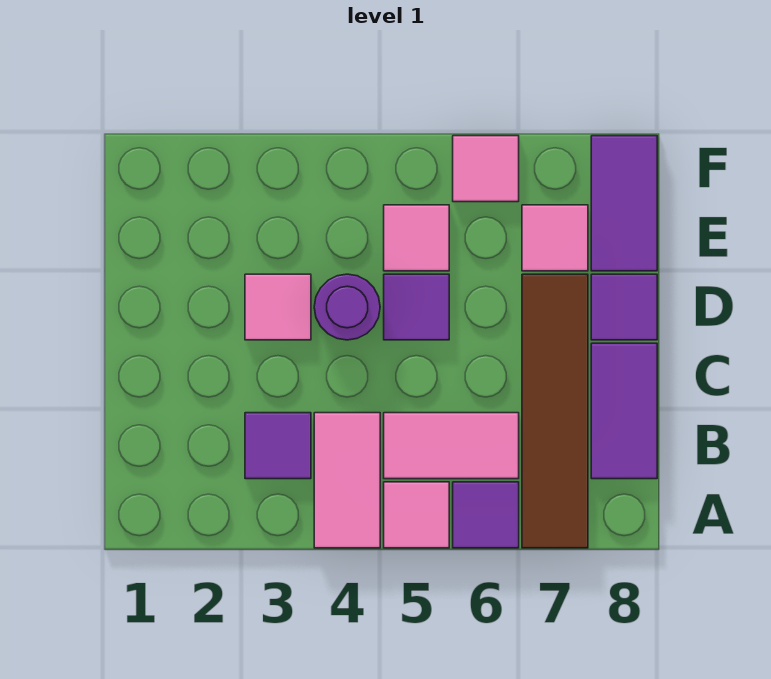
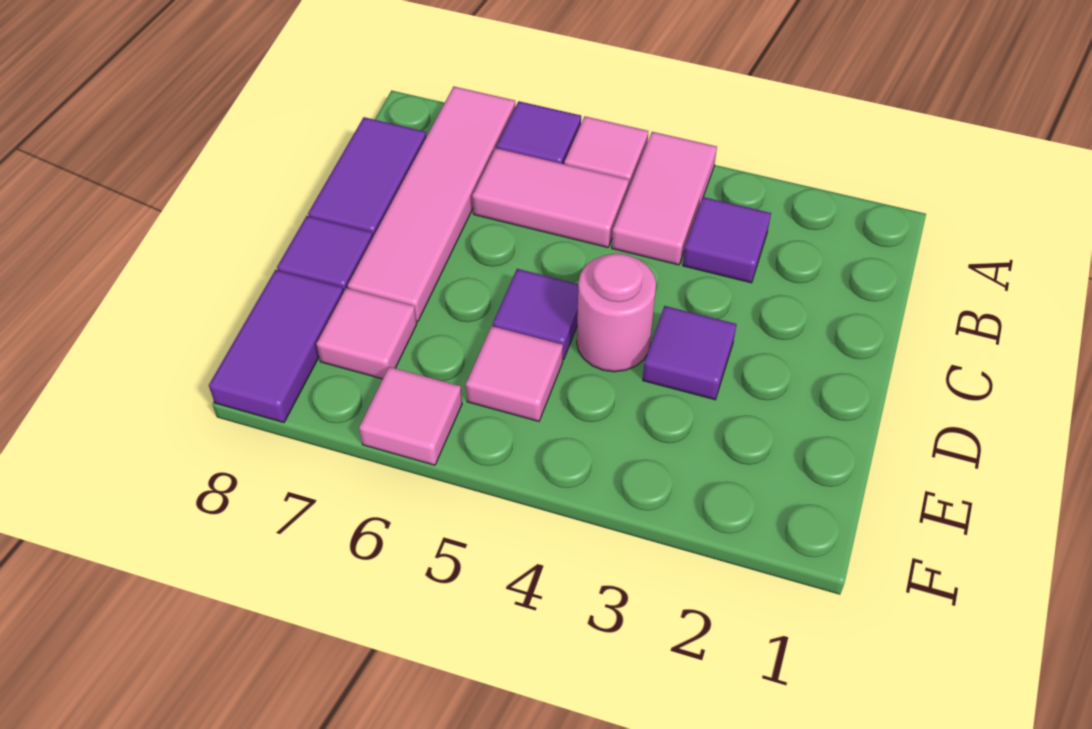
brown 1x4 tile [522,274,588,548] -> pink 1x4 tile [347,87,515,322]
pink 1x1 tile [245,274,311,340] -> purple 1x1 tile [643,306,737,400]
purple 1x1 round brick [314,274,380,340] -> pink 1x1 round brick [577,253,656,372]

